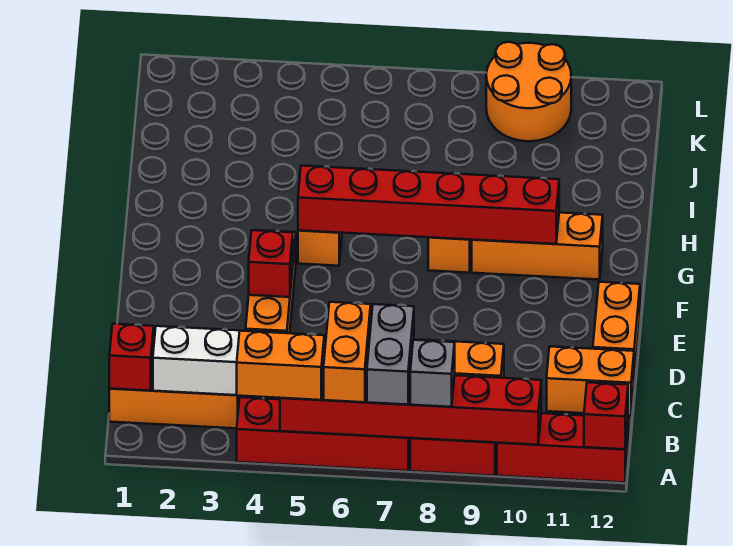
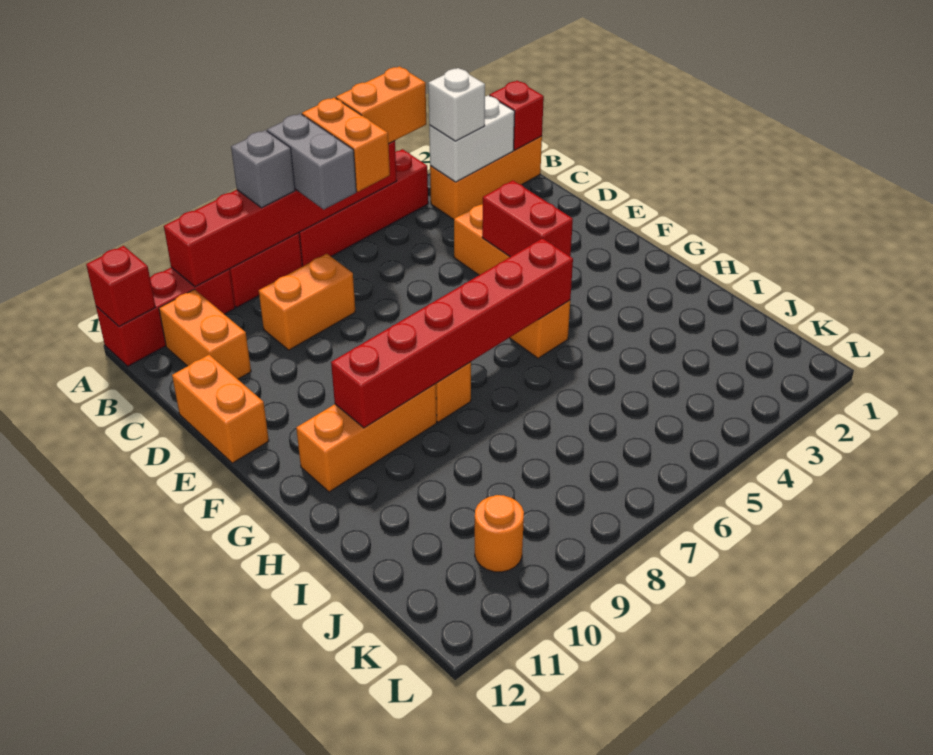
none -> white 1x1 brick [428,68,485,141]
orange 1x2 brick [547,347,634,416] -> orange 1x2 brick turned to [159,289,251,379]
red 1x1 brick [249,230,293,297] -> red 1x2 brick [482,181,573,257]
orange 2x2 round brick [486,42,571,141] -> orange 1x1 round brick [475,495,524,572]

